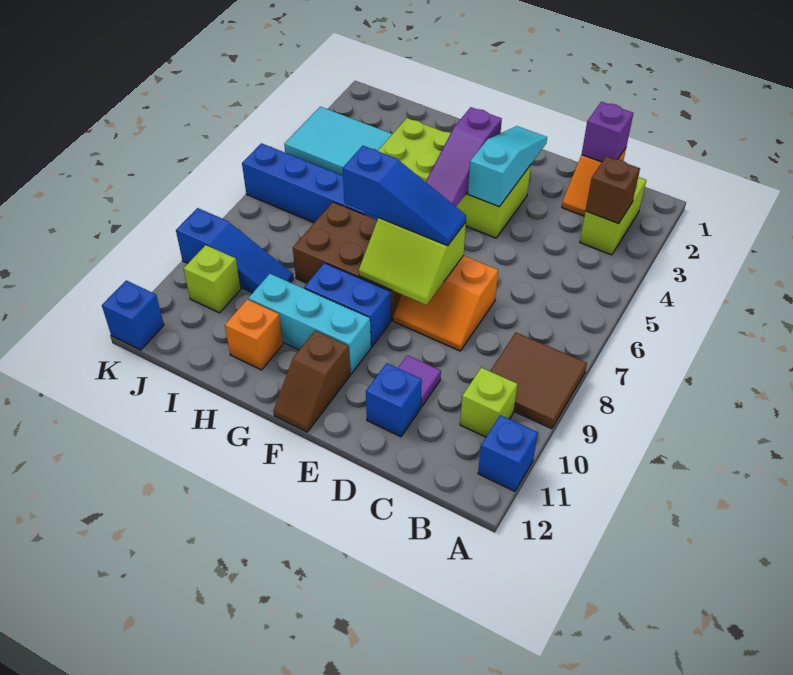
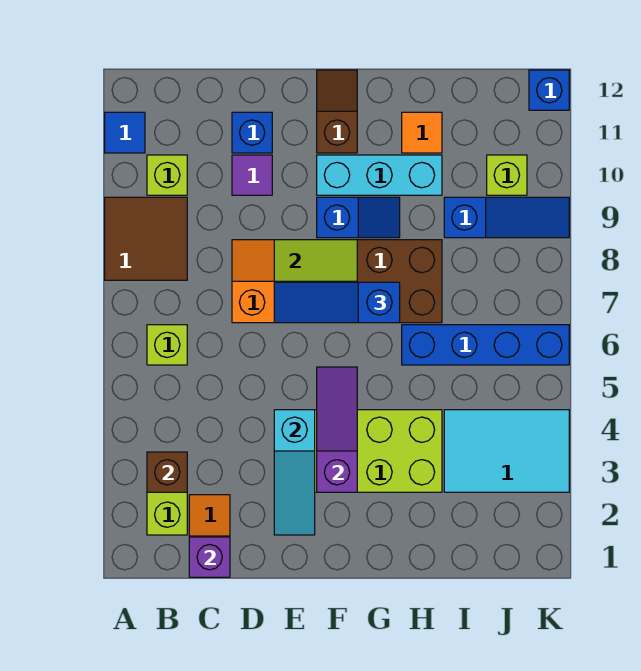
blue 1x1 brick [478,415,538,491] -> blue 1x1 tile [105,112,145,153]
none -> lime 1x1 brick [147,325,187,365]
blue 1x2 brick [304,263,391,347] -> blue 1x2 slope [317,197,400,238]
orange 1x1 brick [225,299,283,370] -> orange 1x1 tile [402,112,442,153]
blue 1x3 slope [176,208,293,293] -> blue 1x3 slope turned to [444,197,569,238]

